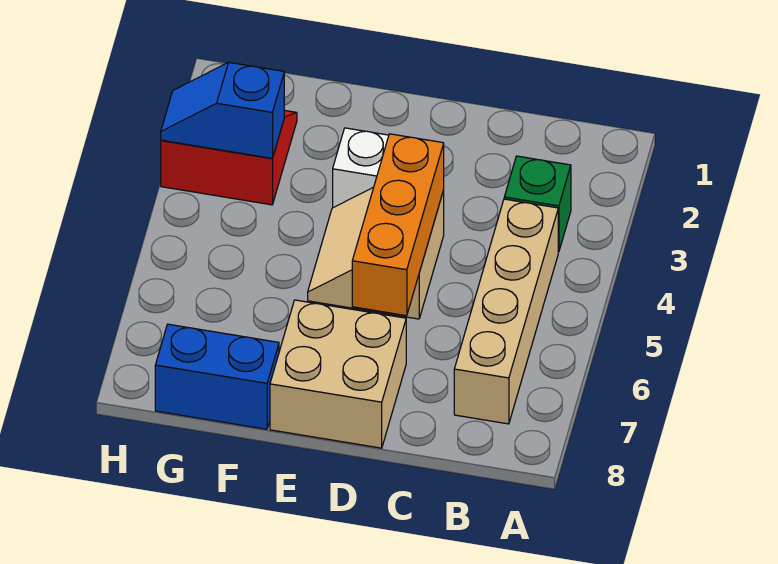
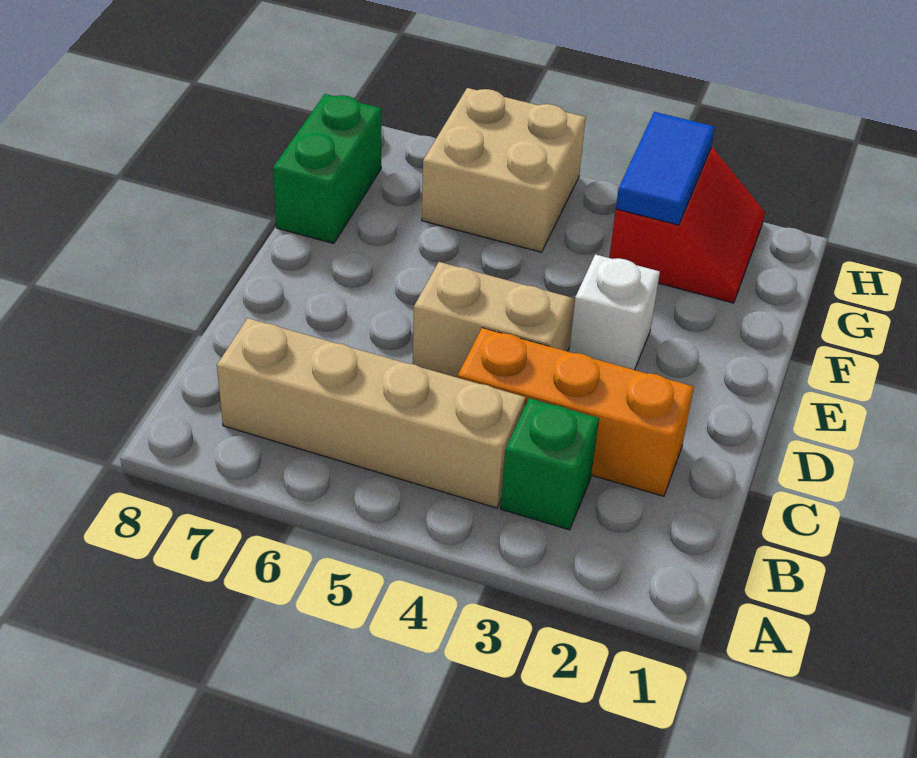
orange 1x3 brick [352,134,444,316] -> orange 1x3 brick moved to [458,328,694,496]
tan 2x2 brick [270,300,406,448] -> tan 2x2 brick moved to [422,88,586,252]
blue 1x2 brick [155,324,279,429] -> green 1x2 brick [273,94,381,244]
blue 1x2 slope [161,62,284,158] -> blue 1x2 tile [616,112,715,225]

